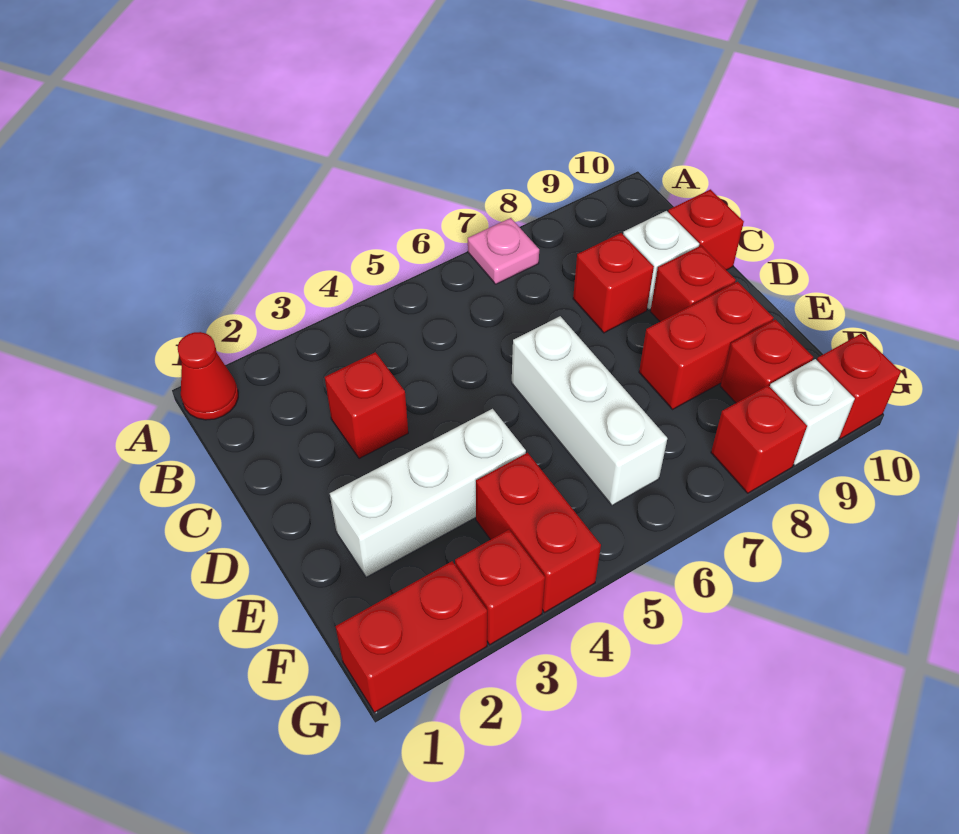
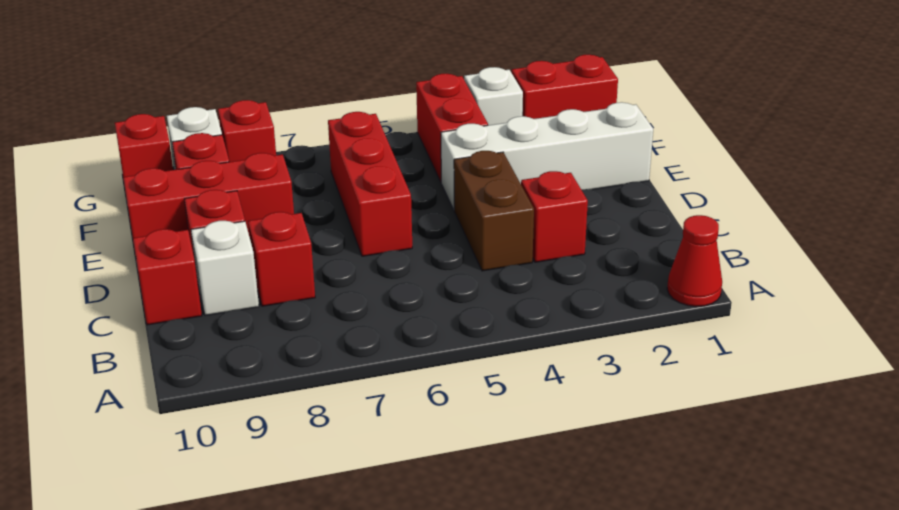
pink 1x1 plate [468,218,539,284] -> none
none -> brown 1x2 brick [454,151,534,271]
white 1x3 brick [512,316,667,505] -> red 1x3 brick [328,112,412,256]
white 1x3 brick [330,409,526,577] -> white 1x4 brick [441,102,653,210]
red 1x2 brick [639,282,773,409] -> red 1x3 brick [123,153,294,238]
red 1x1 brick [455,530,545,645] -> white 1x1 brick [464,67,523,125]

